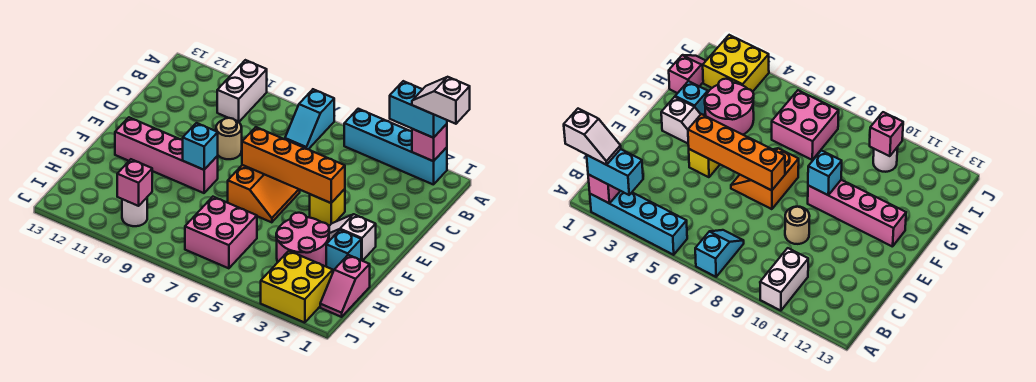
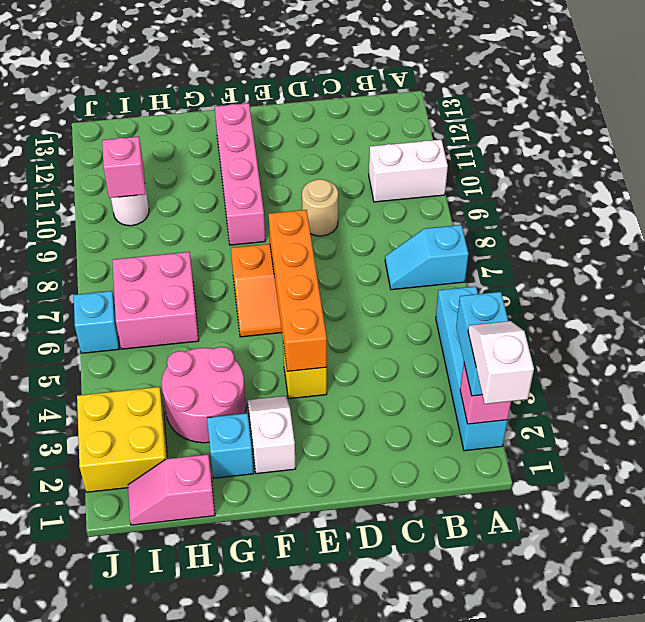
cyan 1x1 brick [183,123,218,170] -> cyan 1x1 brick moved to [74,291,119,353]

